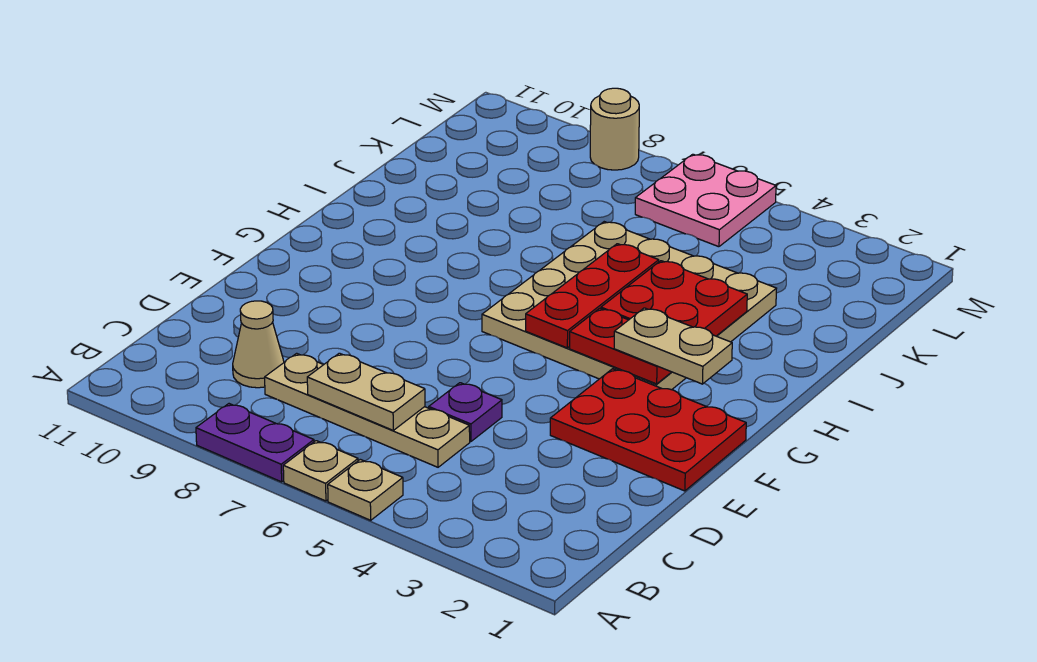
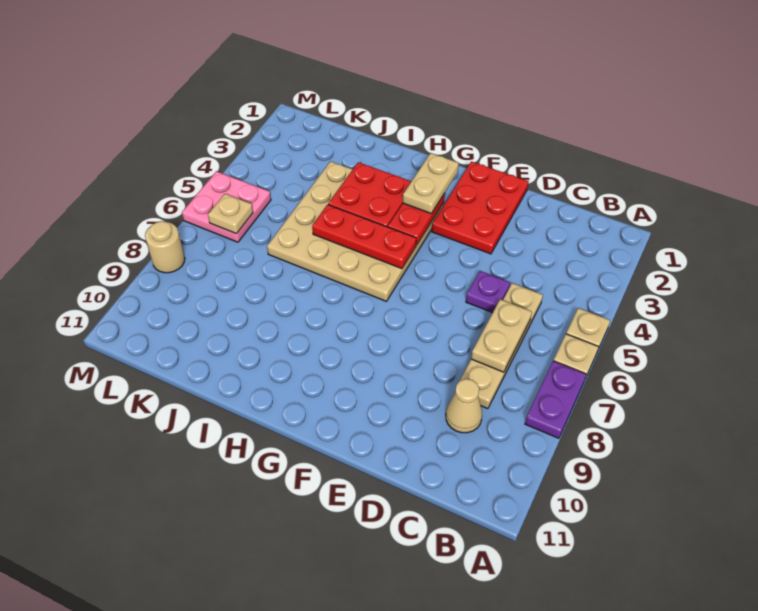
none -> tan 1x1 plate [208,194,253,234]

